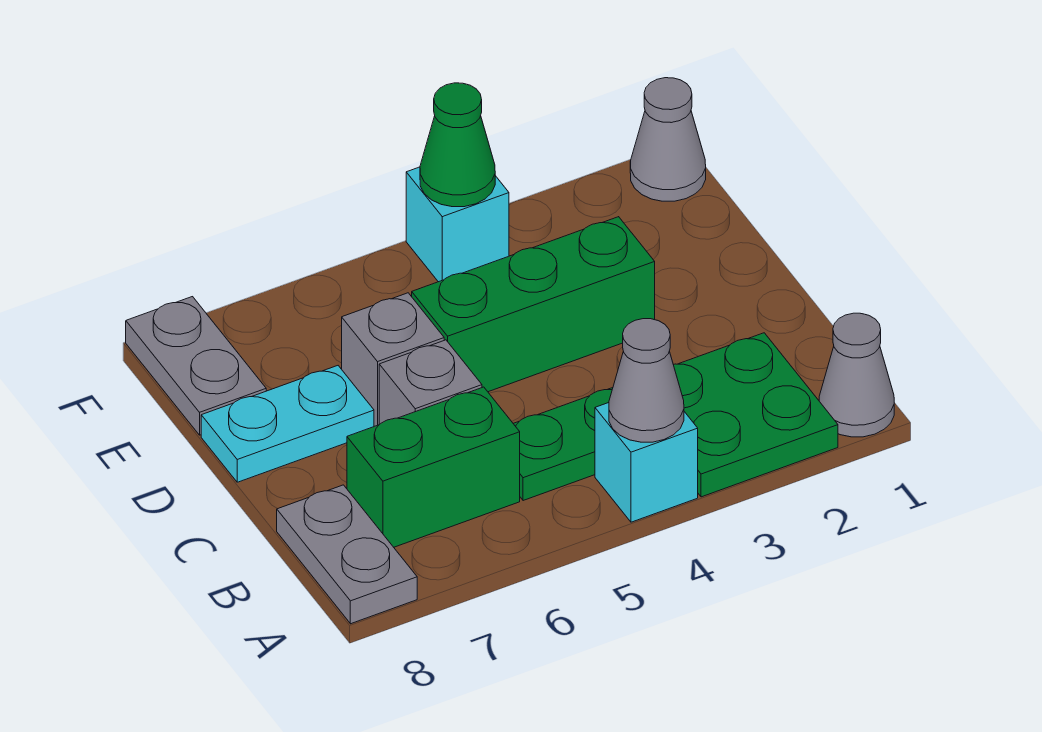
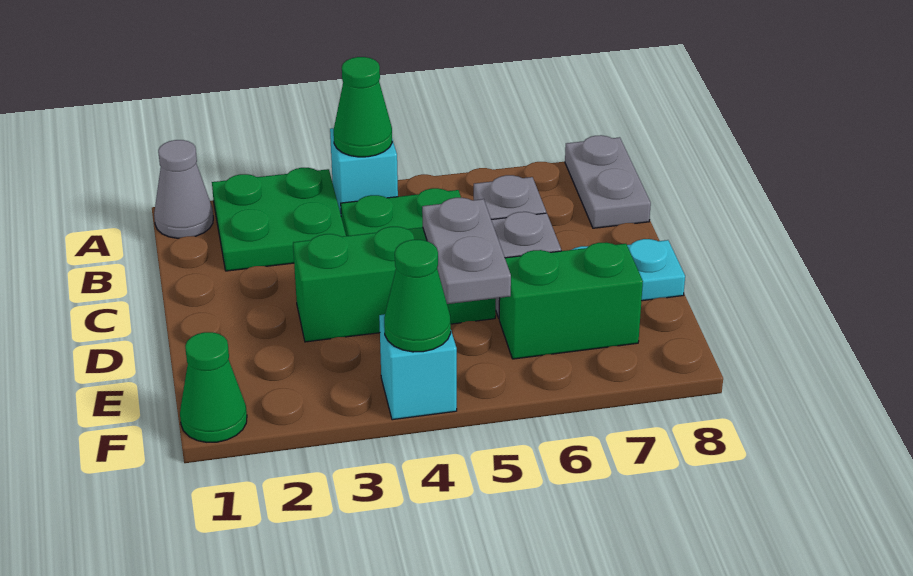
grey 1x1 cone [609,319,684,442] -> green 1x1 cone [334,57,392,157]
green 1x2 brick [347,387,520,547] -> green 1x2 brick moved to [499,243,643,359]
grey 1x2 plate [126,297,266,435] -> grey 1x2 plate moved to [422,198,511,304]
grey 1x1 cone [630,78,706,201] -> green 1x1 cone [180,332,247,442]

